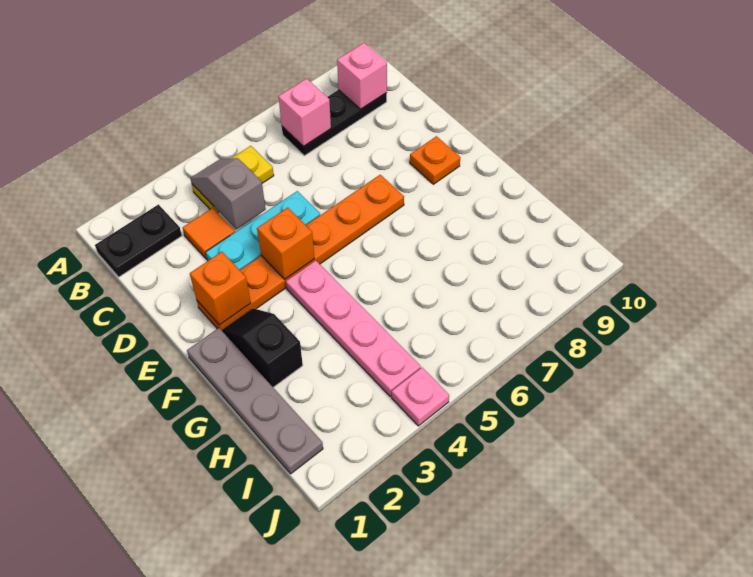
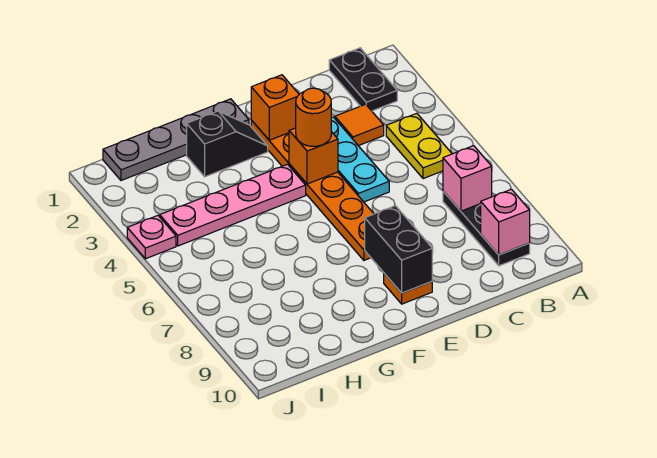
grey 1x2 slope [190,158,266,229] -> none
none -> orange 1x1 round brick [296,88,331,146]
none -> black 1x2 brick [365,206,432,293]

